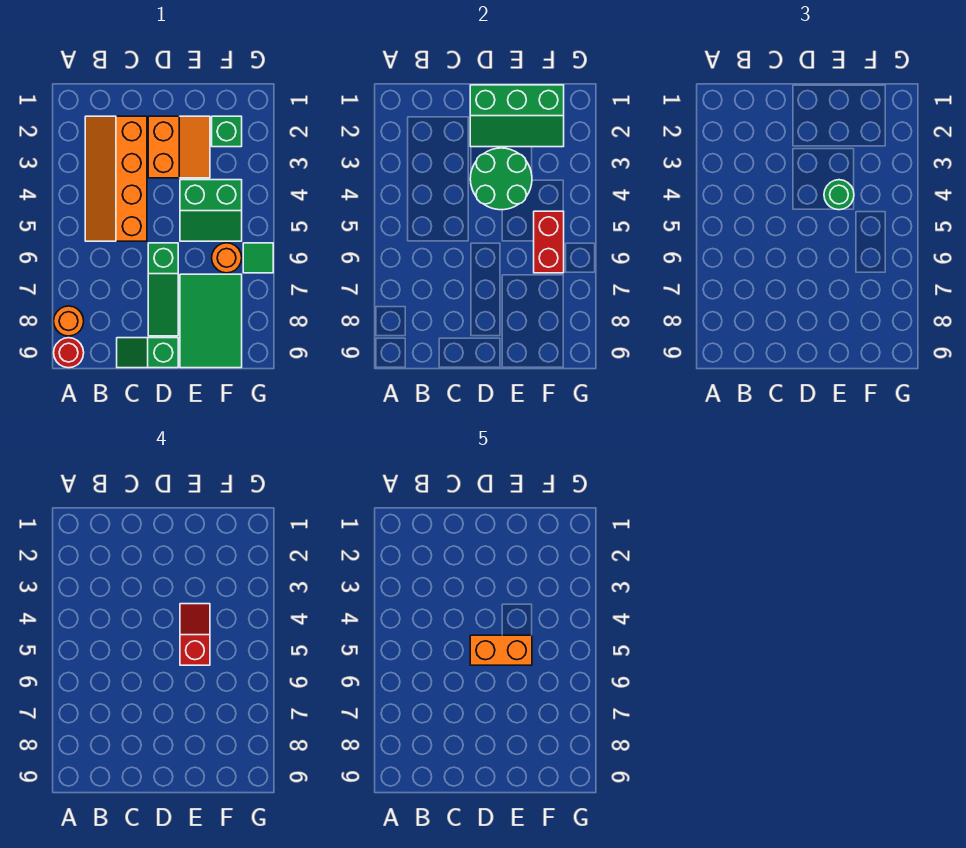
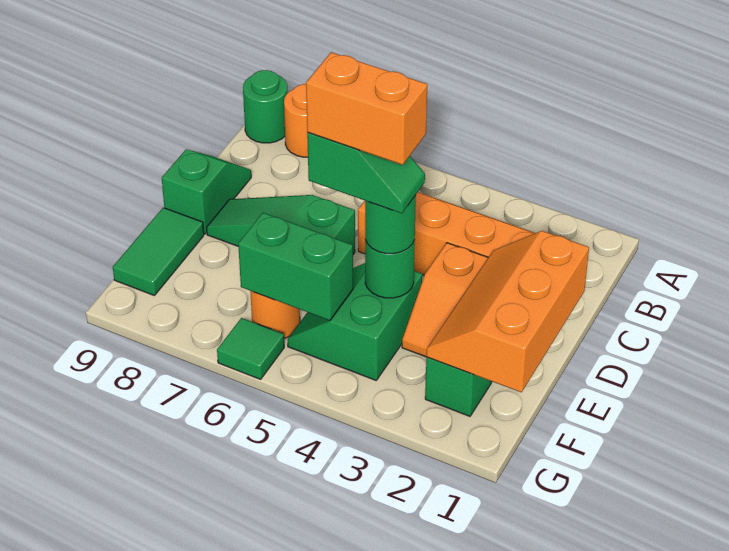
red 1x1 round brick [54,338,84,368] -> green 1x1 round brick [243,70,287,143]
green 2x3 slope [470,85,564,147] -> orange 2x3 slope [426,231,589,392]
green 2x2 round brick [470,148,532,210] -> green 1x1 round brick [365,240,415,298]
orange 1x2 brick [470,635,532,665] -> orange 1x2 brick turned to [306,52,427,165]
red 1x2 slope [180,604,210,665] -> green 1x2 slope [307,133,425,213]
green 2x3 tile [180,274,242,368] -> green 1x2 tile [113,208,204,296]
red 1x2 brick [534,211,564,273] -> green 1x2 brick [238,213,353,320]

